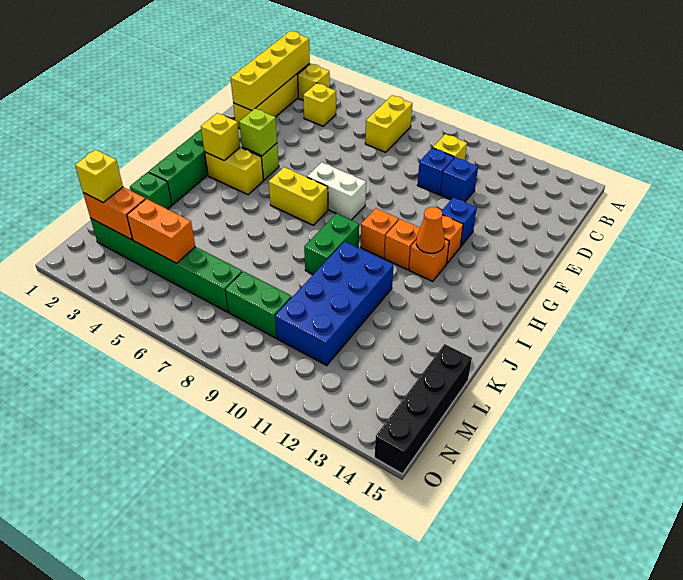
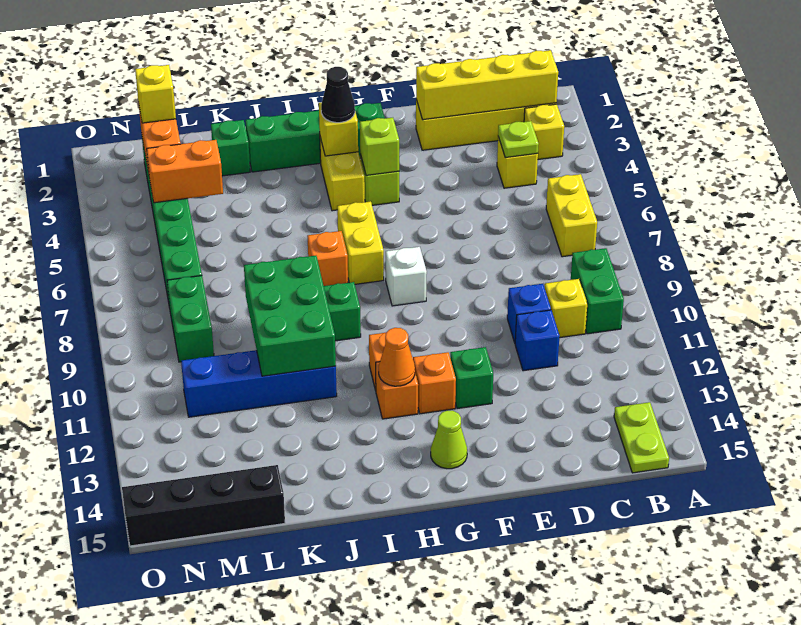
yellow 1x2 brick [365,95,412,152] -> yellow 1x2 brick turned to [546,174,597,257]
none -> green 1x2 brick [571,248,624,334]
none -> lime 1x2 plate [614,402,669,473]
none -> lime 1x1 plate [498,121,539,158]
blue 1x1 brick [442,197,477,247] -> green 1x1 brick [450,347,493,409]
white 1x2 brick [307,162,366,220] -> white 1x1 brick [386,247,427,306]
none -> lime 1x1 cone [431,410,467,469]
none -> black 1x1 cone [321,67,355,123]
orange 1x1 brick [361,208,399,258] -> orange 1x1 brick moved to [308,231,348,286]
none -> green 2x3 brick [244,256,336,376]
blue 2x4 brick [275,242,393,365] -> blue 1x4 brick [181,350,337,417]
orange 1x2 brick [127,199,195,263] -> orange 1x2 brick turned to [147,140,223,203]

